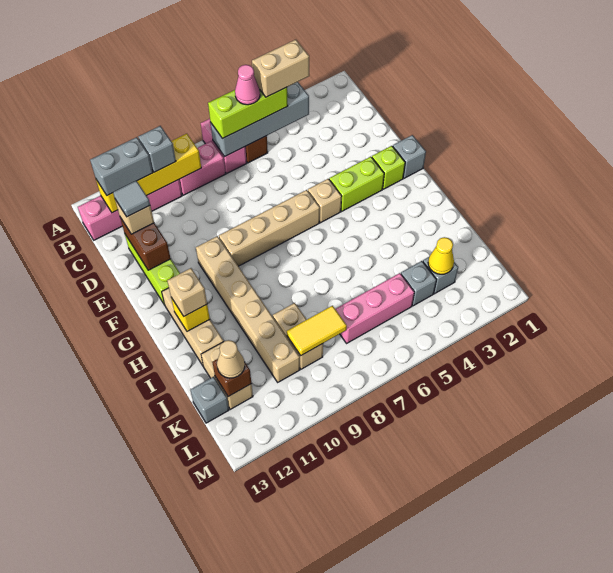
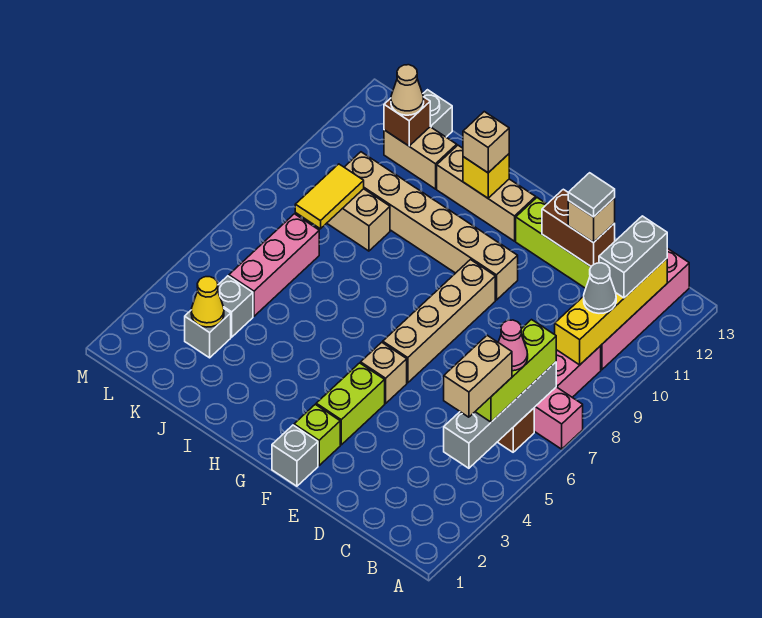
grey 1x1 brick [138,126,176,172] -> grey 1x1 cone [584,263,616,313]

